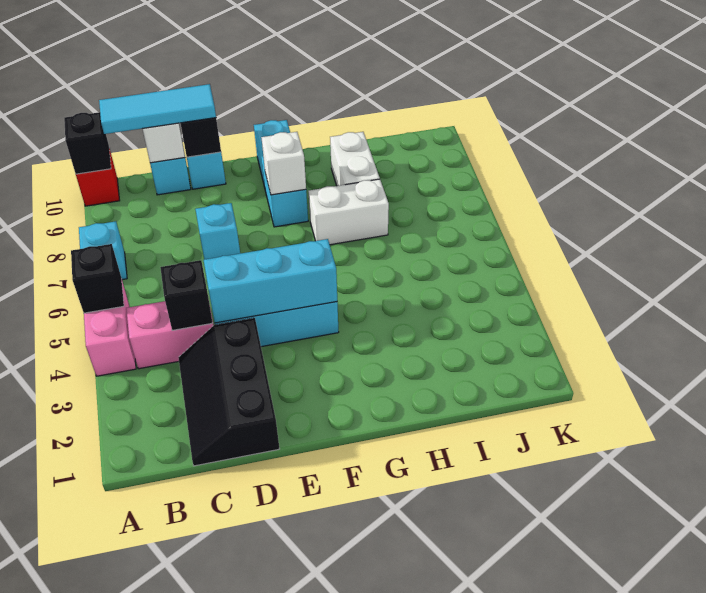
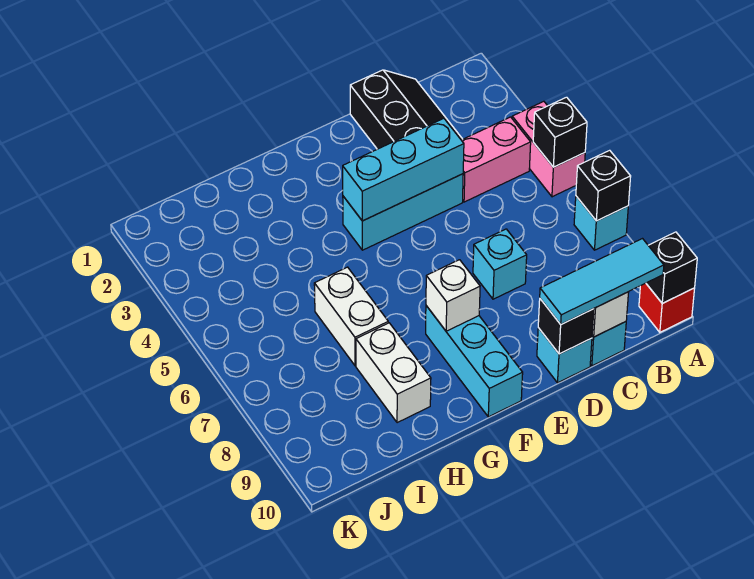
black 1x1 brick [160,260,212,330] -> black 1x1 brick moved to [576,150,631,221]
white 1x2 brick [308,179,389,245] -> white 1x2 brick turned to [314,267,388,366]

